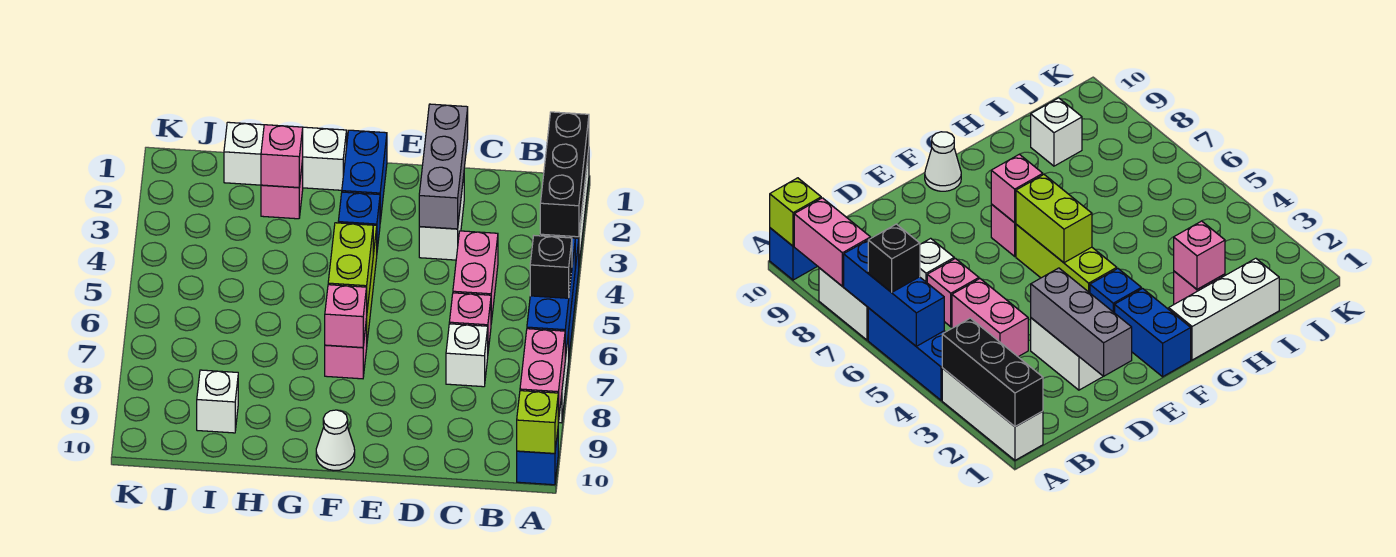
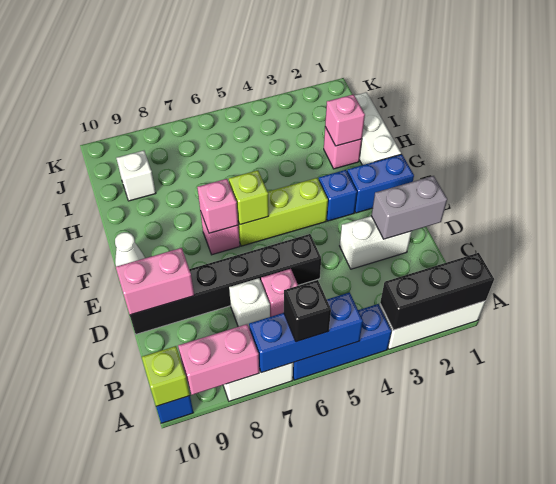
pink 1x2 brick [453,231,498,323] -> pink 1x2 brick moved to [116,248,194,315]
grey 1x3 brick [419,104,468,229] -> grey 1x2 brick [371,176,447,239]
none -> black 1x6 brick [130,234,321,334]
lime 1x2 brick [328,223,373,309] -> lime 1x1 brick [229,170,269,225]

